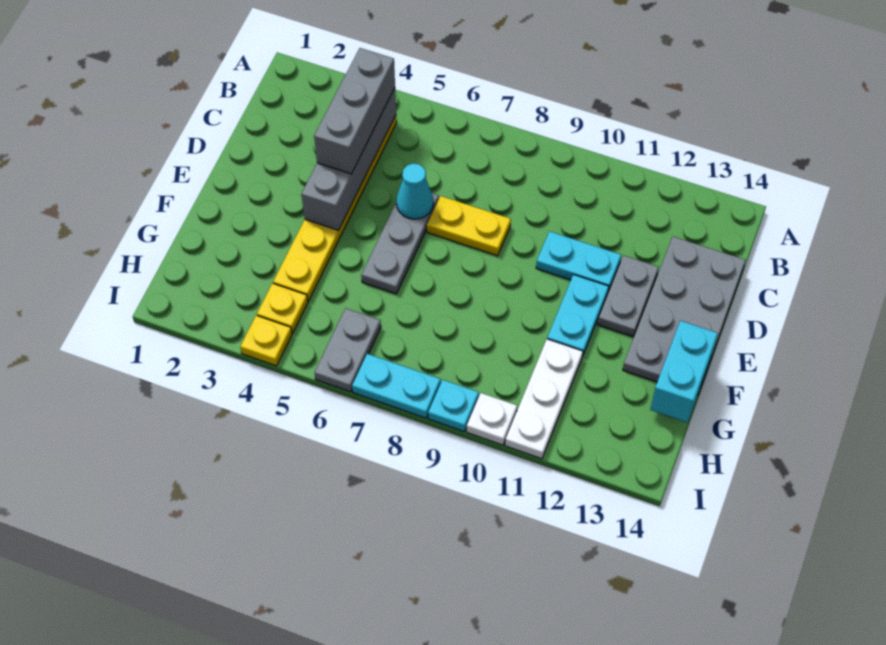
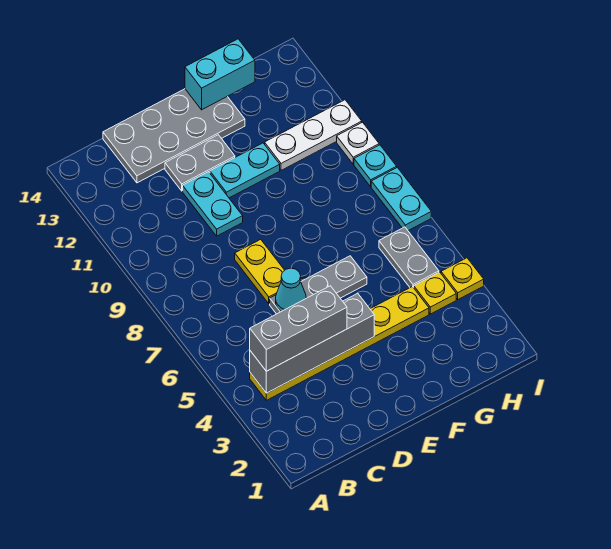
grey 1x2 plate [315,308,381,392] -> grey 1x2 plate turned to [379,227,439,288]

